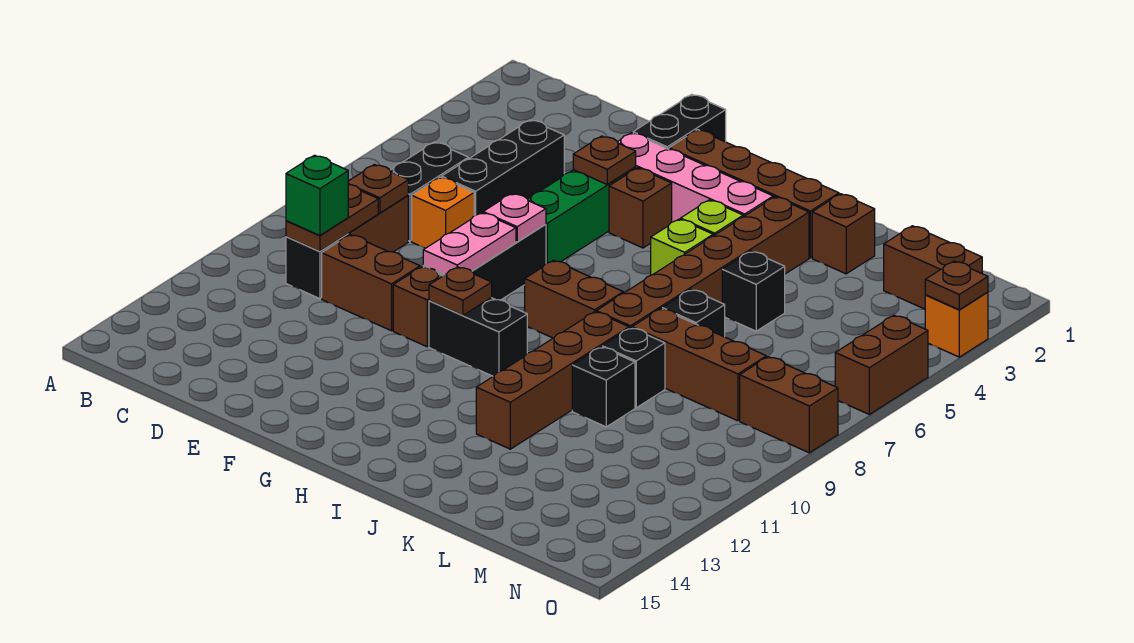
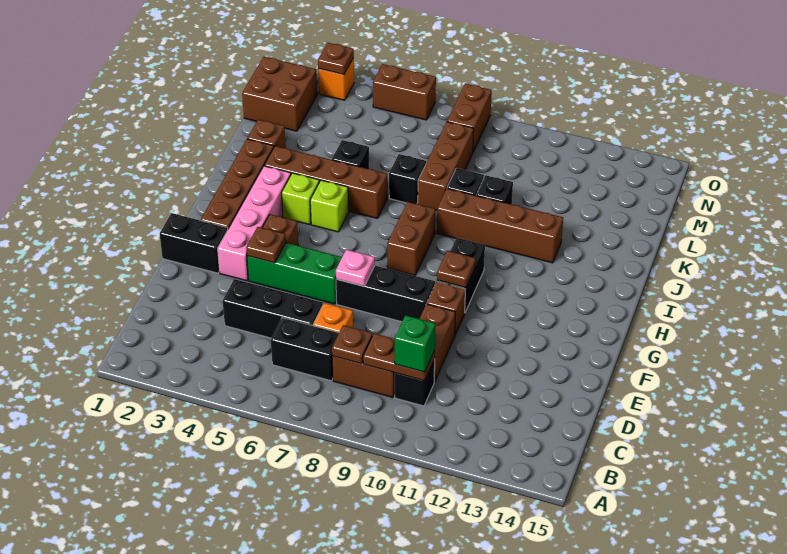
pink 1x2 plate [423,213,516,275] -> none
brown 1x6 brick [596,197,809,328] -> brown 1x4 brick [264,146,387,219]
brown 1x2 brick [884,226,982,309] -> brown 2x2 brick [242,57,317,131]

